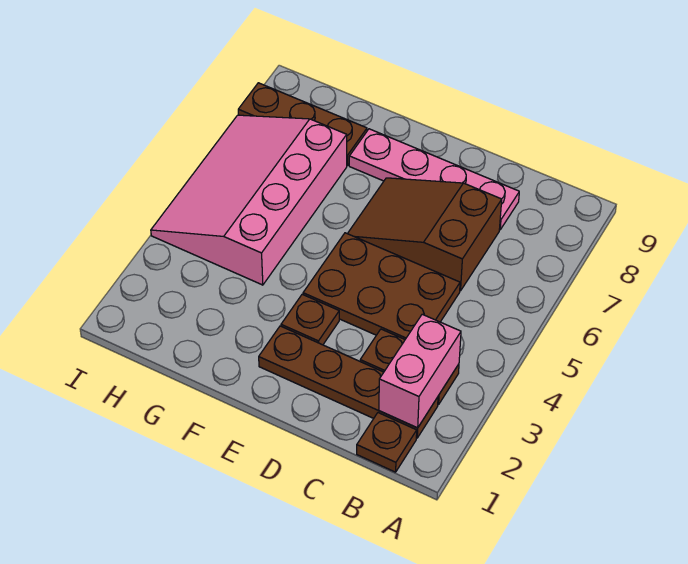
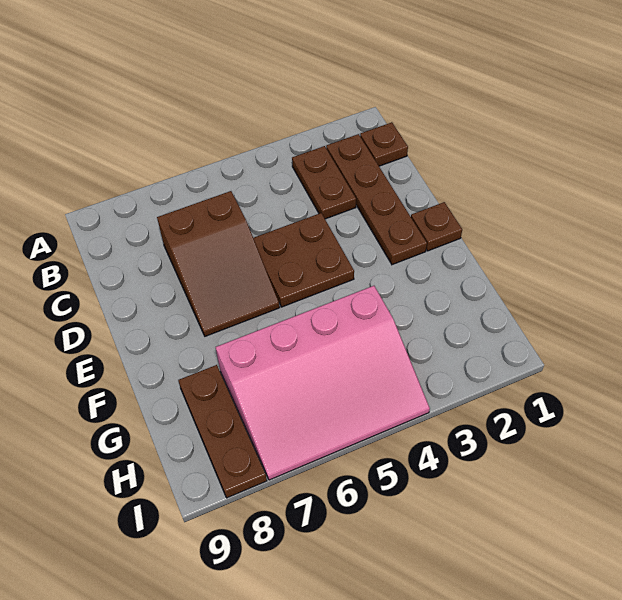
pink 1x2 brick [379,314,461,428] -> none
brown 2x3 plate [303,233,460,339] -> brown 2x2 plate [253,213,354,307]
pink 1x4 plate [349,129,519,230] -> none
brown 1x1 plate [281,294,339,345] -> brown 1x1 plate moved to [411,202,462,251]

